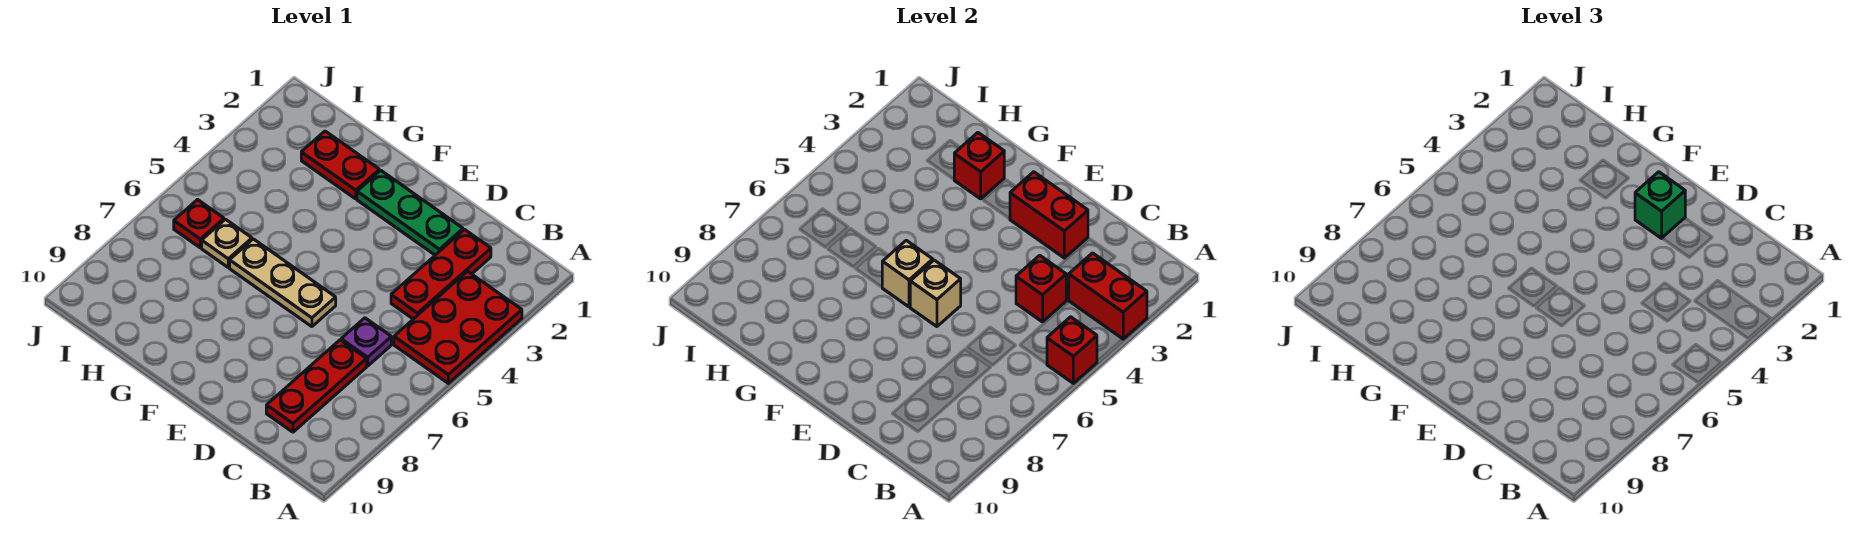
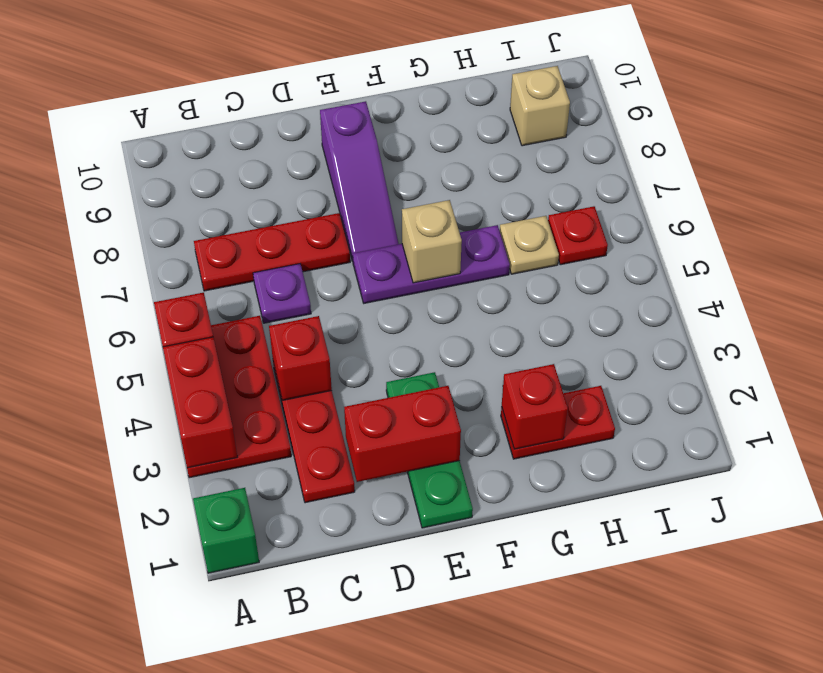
red 1x2 brick [1069,253,1147,339] -> red 1x2 brick turned to [163,337,237,468]
red 1x3 plate [266,340,367,432] -> red 1x3 plate turned to [194,213,350,291]
green 1x3 plate [357,171,463,255] -> green 1x3 plate turned to [386,372,473,528]
green 1x1 brick [1635,172,1685,238] -> green 1x1 brick moved to [193,488,259,573]
tan 1x3 plate [230,239,336,327] -> purple 1x3 plate [353,225,510,303]
tan 1x1 brick [910,260,961,327] -> tan 1x1 brick moved to [510,66,570,146]
none -> purple 1x3 slope [320,101,398,261]

